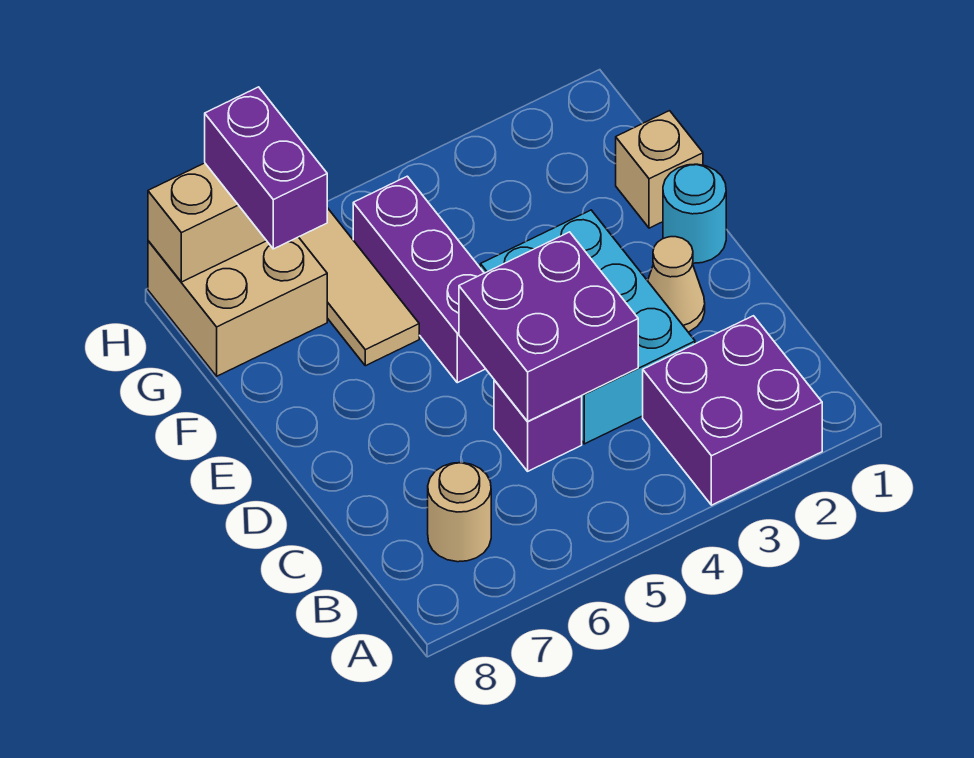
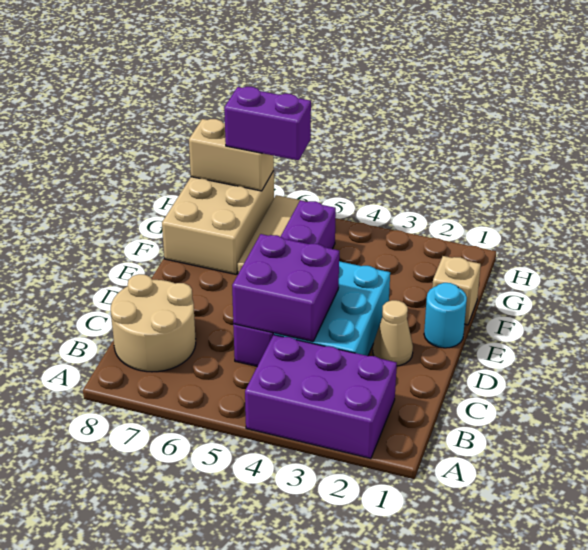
purple 2x2 brick [643,316,822,505] -> purple 2x3 brick [245,335,397,459]
tan 1x1 round brick [428,463,491,562] -> tan 2x2 round brick [111,274,196,372]
tan 2x2 brick [148,237,327,376] -> tan 2x3 brick [162,171,274,274]
purple 1x2 brick [205,87,327,249] -> purple 1x2 brick turned to [224,87,311,160]

